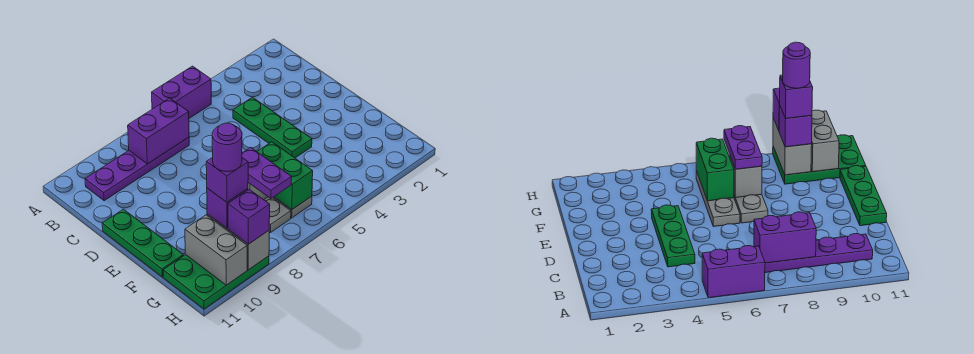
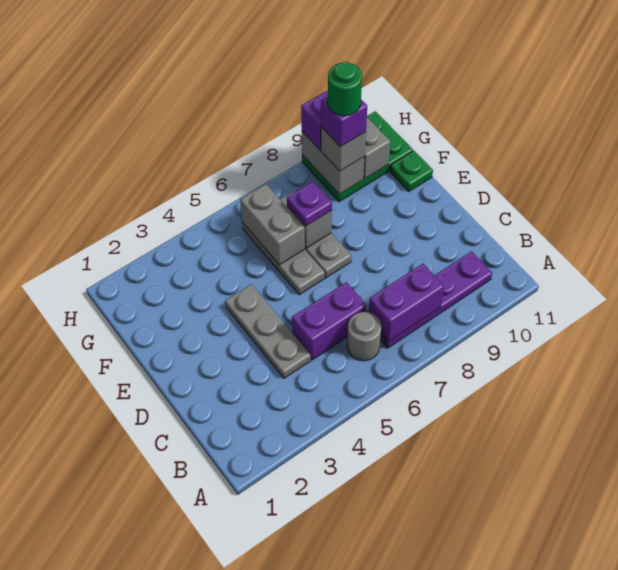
purple 1x2 brick [152,66,211,118] -> purple 1x2 brick moved to [292,282,367,360]
none -> grey 1x1 round brick [347,312,382,361]
green 1x3 plate [233,97,312,158] -> grey 1x3 plate [225,284,311,378]
green 1x3 plate [102,209,183,277] -> green 1x1 plate [390,151,433,191]
green 1x2 brick [257,142,313,209] -> grey 1x2 brick [240,184,305,265]
purple 1x2 plate [242,147,292,198] -> purple 1x1 plate [287,182,332,226]
purple 1x1 brick [207,188,248,228] -> grey 1x1 brick [321,127,366,171]
purple 1x1 round brick [212,123,242,171] -> green 1x1 round brick [328,62,362,116]

